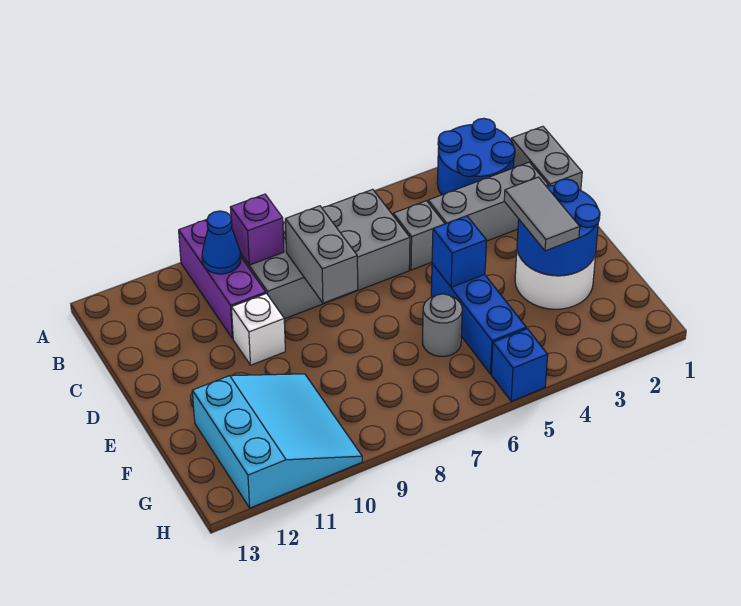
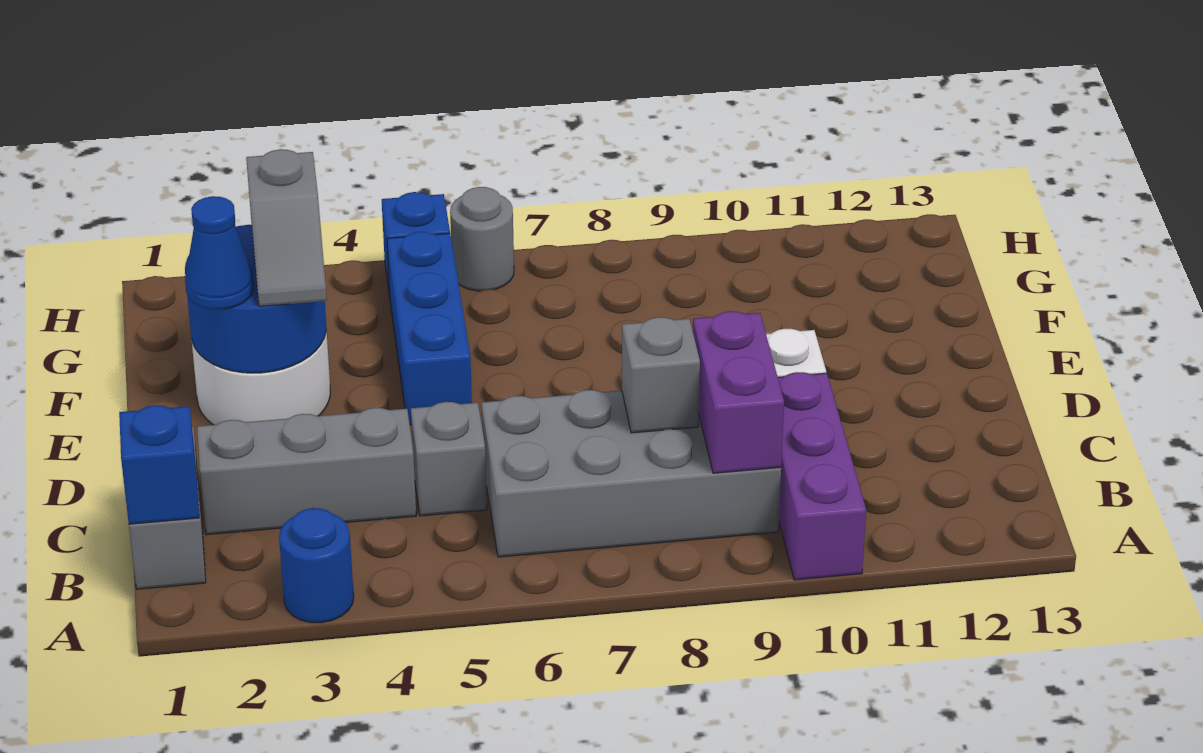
blue 2x2 round brick [437,118,515,195] -> blue 1x1 round brick [279,508,354,623]
purple 1x1 brick [230,194,284,265] -> purple 1x2 brick [693,311,784,473]
blue 1x1 cone [202,211,241,274] -> blue 1x1 cone moved to [185,196,254,310]
grey 1x2 brick [285,206,358,303] -> grey 1x1 brick [622,317,700,433]
grey 1x2 tile [504,177,580,251] -> grey 1x2 slope [246,149,327,306]
blue 1x1 brick [432,216,486,287] -> blue 1x1 brick moved to [119,405,199,524]
grey 1x1 round brick [423,294,462,357] -> grey 1x1 round brick moved to [450,187,514,291]
cyan 3x3 slope [192,374,362,508] -> none

